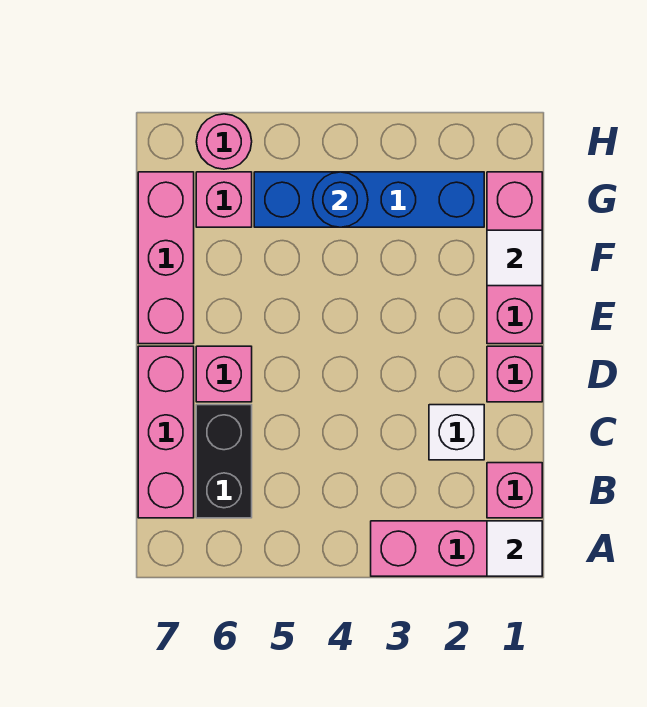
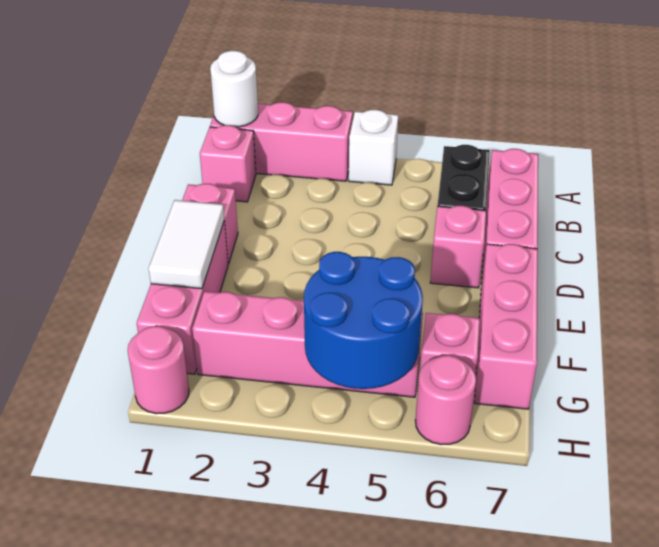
white 1x1 tile [487,521,542,576] -> white 1x1 round brick [210,51,258,127]
white 1x1 brick [429,405,484,460] -> white 1x1 brick moved to [349,110,398,185]
white 1x1 tile [487,230,542,286] -> white 1x2 tile [149,200,224,289]
blue 1x4 brick [254,172,484,227] -> pink 1x4 brick [192,291,423,397]
blue 1x1 round brick [313,172,368,227] -> blue 2x2 round brick [304,252,423,389]
none -> pink 1x1 round brick [128,326,189,414]

